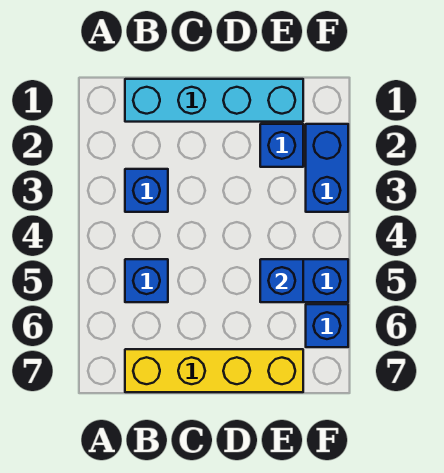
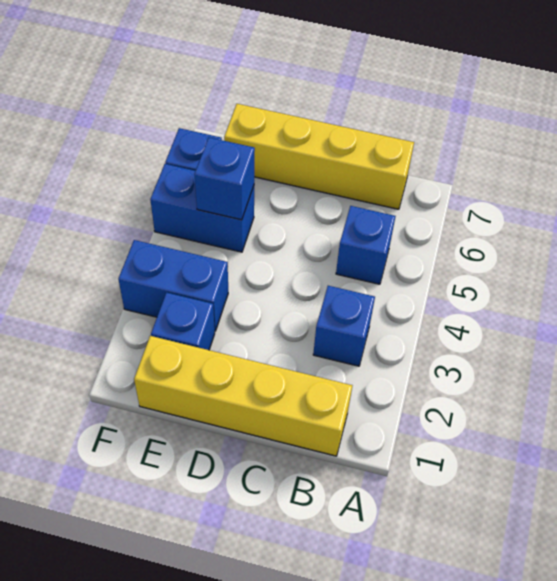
cyan 1x4 brick [125,79,303,122] -> yellow 1x4 brick [134,336,352,456]
blue 1x2 brick [306,124,348,212] -> blue 1x2 brick turned to [118,240,228,331]

